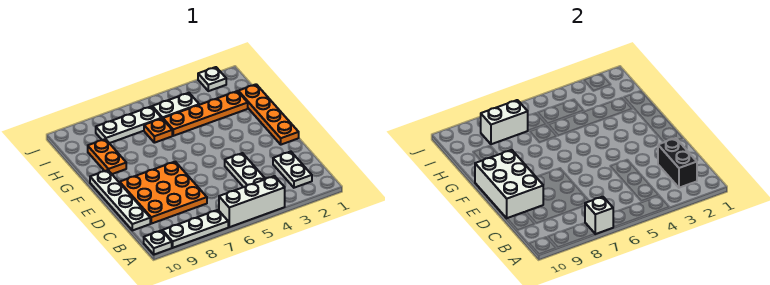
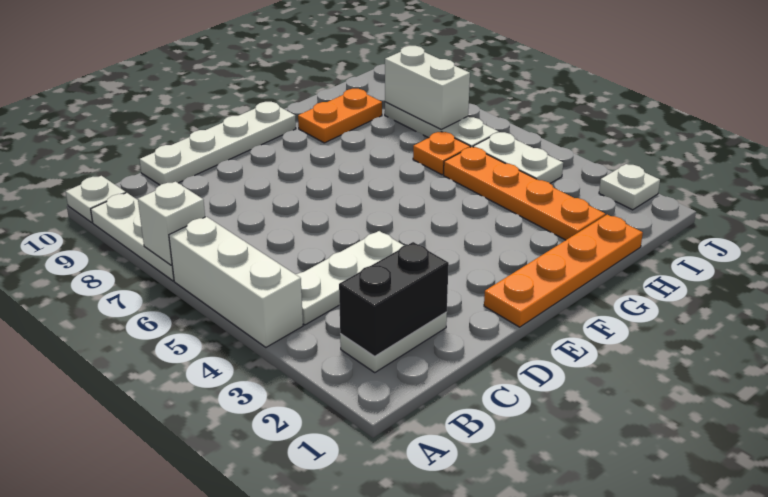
orange 3x3 plate [120,162,207,224] -> none
white 2x3 brick [475,150,543,218] -> none

